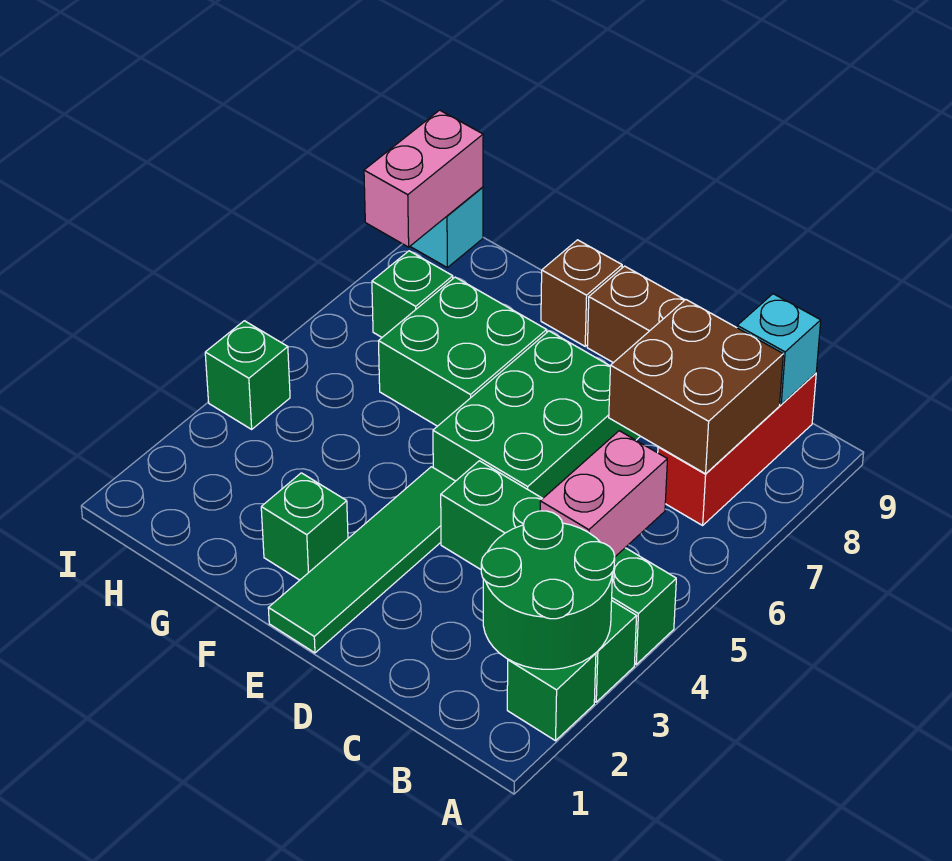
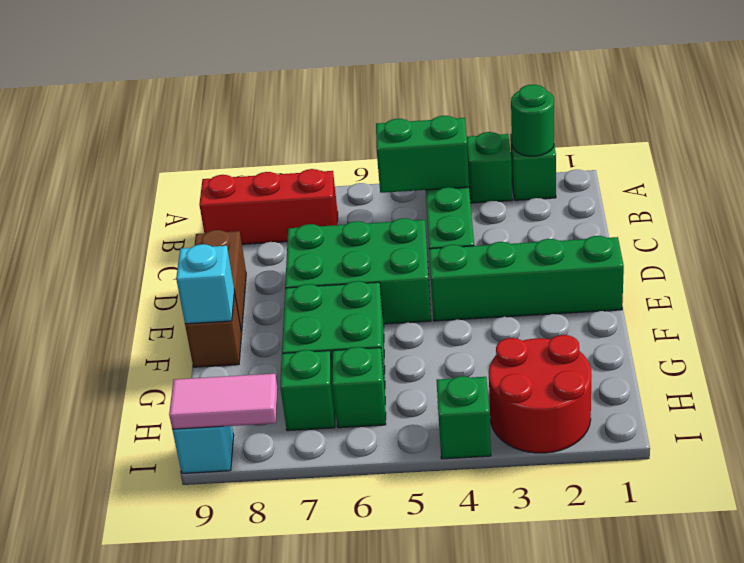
green 2x2 round brick [481,511,615,669] -> green 1x1 round brick [511,85,554,156]
pink 1x2 brick [540,431,667,557] -> green 1x2 brick [376,116,469,193]
brown 2x2 brick [609,300,783,474] -> none
cyan 1x1 brick [737,294,821,404] -> cyan 1x1 brick moved to [176,244,234,324]
green 1x4 tile [268,467,455,653] -> green 1x4 brick [429,236,624,321]
green 1x1 brick [261,473,348,580] -> green 1x1 brick moved to [332,347,386,428]
none -> red 2x2 round brick [489,335,592,453]
pink 1x2 brick [364,110,483,247] -> pink 1x2 tile [169,374,278,429]

